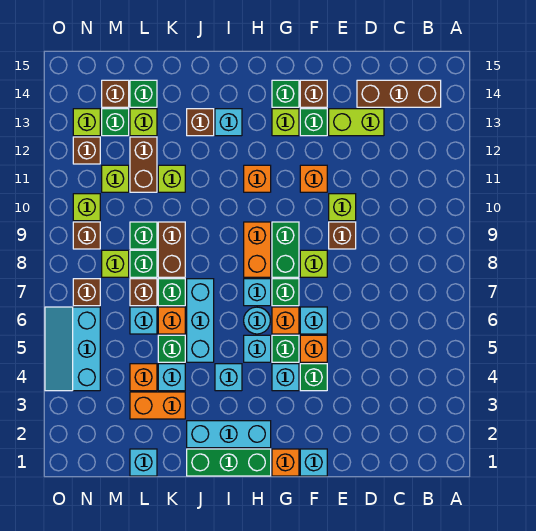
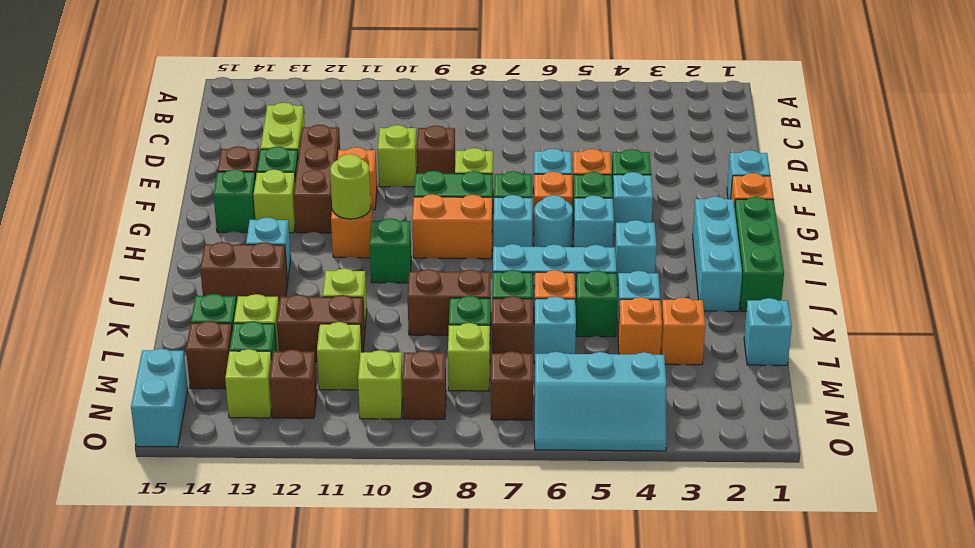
brown 1x3 brick [357,80,441,107] -> brown 1x3 brick moved to [294,125,340,233]
none -> lime 1x1 round brick [330,154,371,219]
brown 1x1 brick [187,109,214,136] -> brown 1x2 brick [200,242,288,304]
orange 1x2 brick [130,392,185,419] -> orange 1x1 brick [661,298,705,365]
green 1x1 brick [130,222,157,249] -> green 1x1 brick moved to [370,218,411,283]
none -> cyan 1x2 brick [131,349,188,447]

